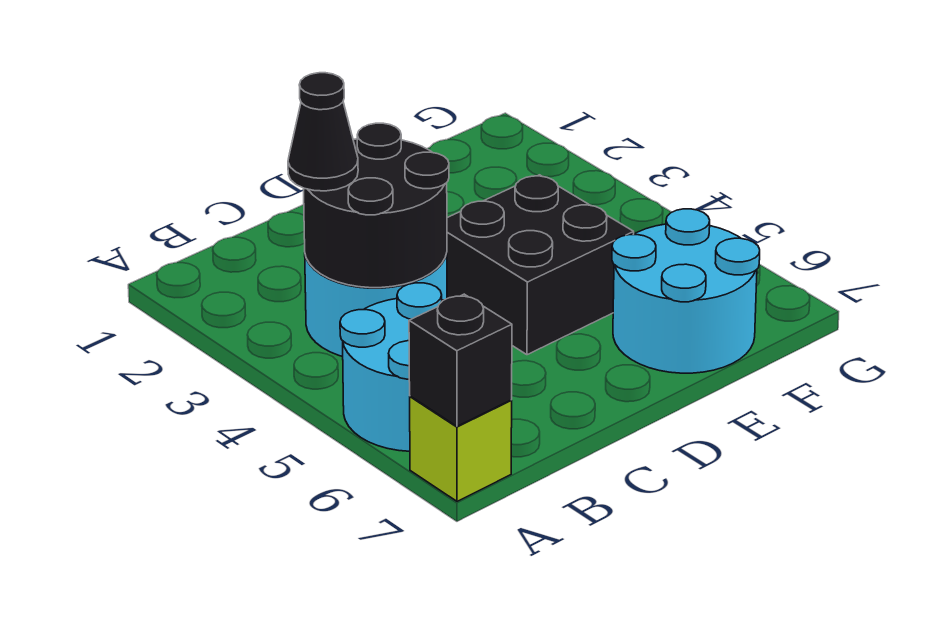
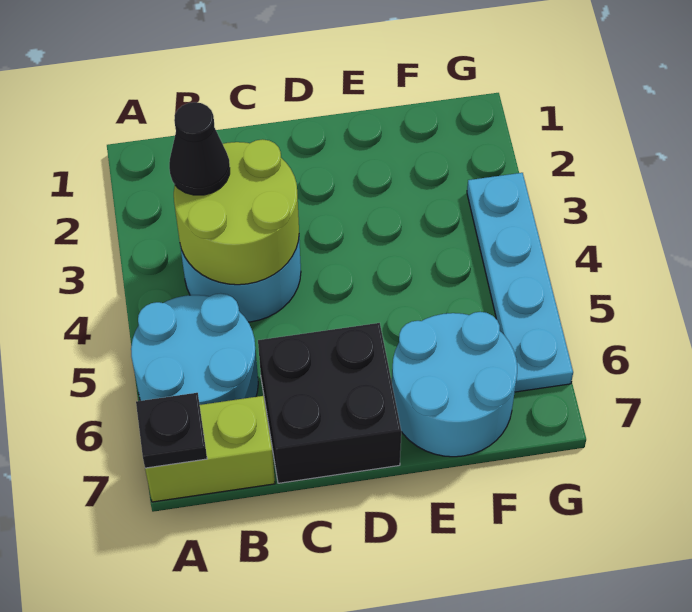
lime 1x1 brick [410,396,512,501] -> lime 1x2 brick [145,396,275,502]
black 1x1 brick [409,294,512,426] -> black 1x1 plate [136,393,207,468]
black 2x2 round brick [304,123,449,288] -> lime 2x2 round brick [174,139,299,285]
black 2x2 brick [447,175,634,355] -> black 2x2 brick moved to [258,323,401,483]
none -> cyan 1x4 plate [467,173,573,392]

